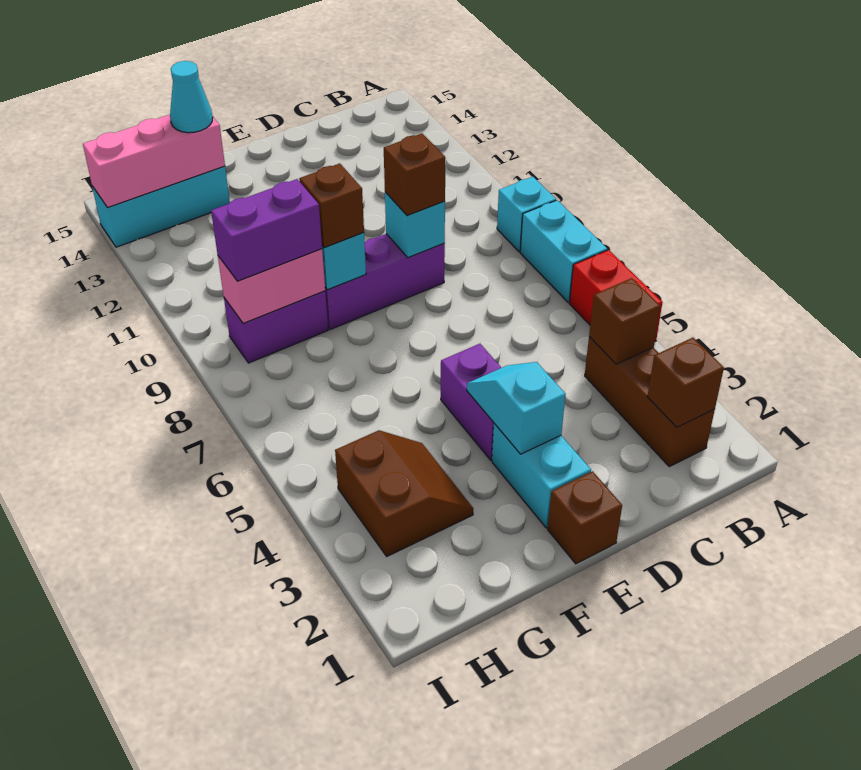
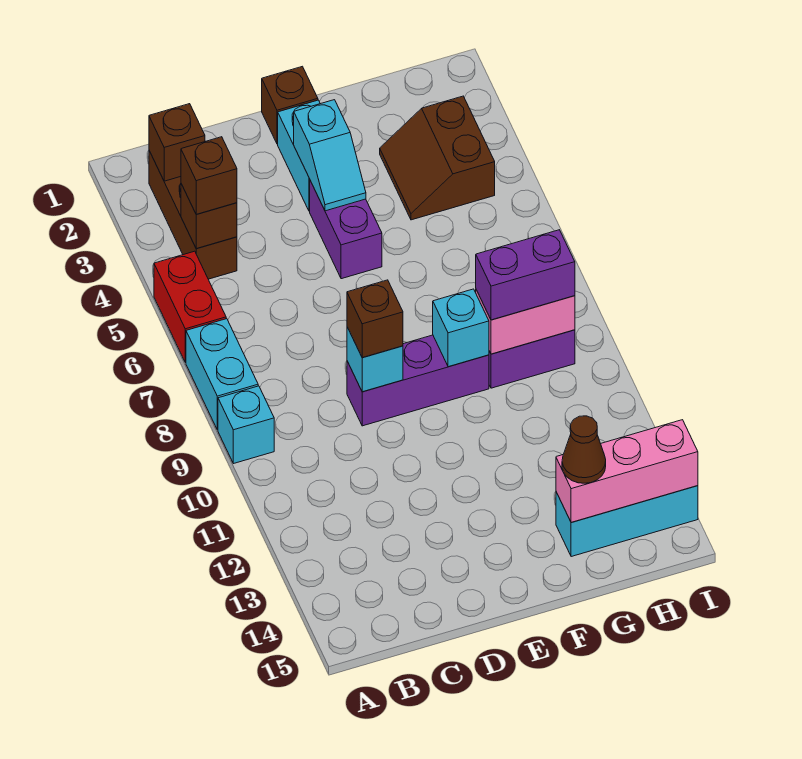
brown 1x1 brick [299,163,364,248] -> brown 1x1 brick moved to [181,137,237,214]
cyan 1x1 cone [170,61,213,133] -> brown 1x1 cone [562,416,606,483]

